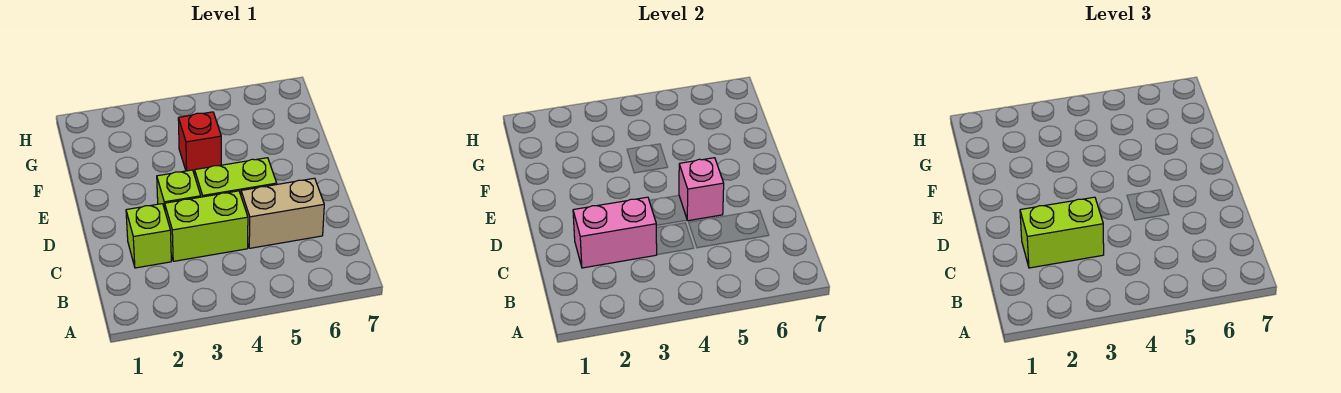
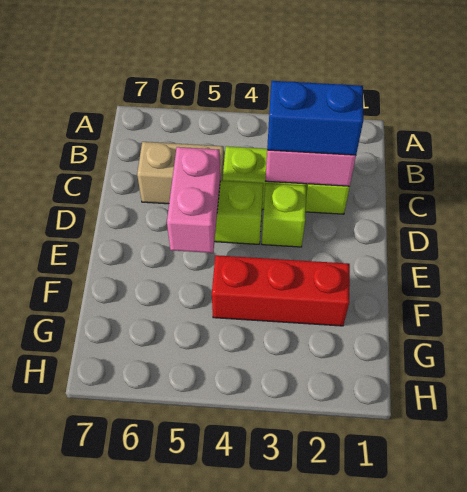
lime 1x2 brick [1020,197,1104,268] -> blue 1x2 brick [267,81,363,155]
pink 1x1 brick [679,158,724,221] -> pink 1x2 brick [167,147,221,253]
red 1x1 brick [178,112,221,172] -> red 1x3 brick [212,255,350,326]

